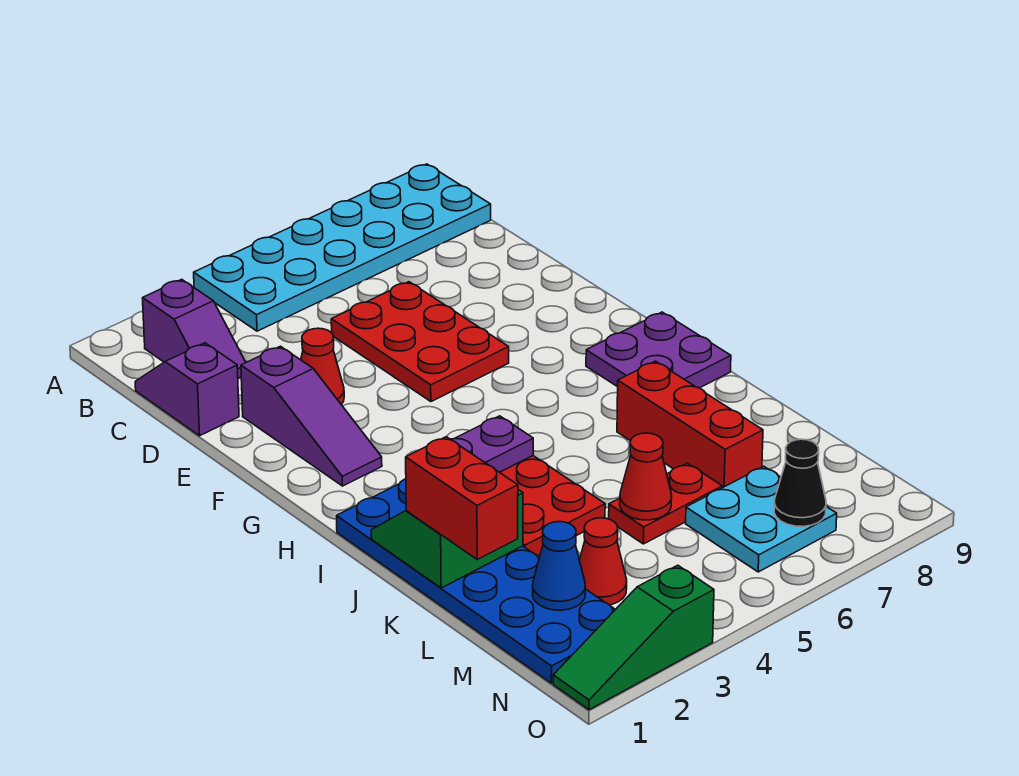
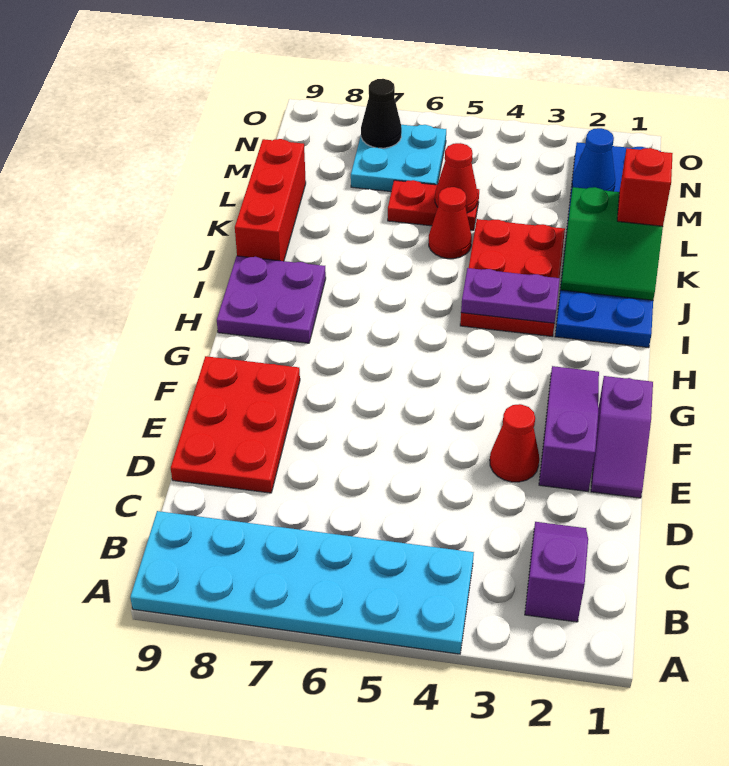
purple 1x2 slope [135,343,239,436] -> purple 1x2 slope moved to [591,376,653,498]
red 2x3 plate [331,282,509,402] -> red 2x3 plate moved to [171,356,300,493]
red 1x3 brick [617,361,763,488] -> red 1x3 brick moved to [235,139,306,261]
red 1x2 brick [406,437,518,559] -> red 1x1 brick [617,148,673,226]
red 1x1 cone [579,518,627,605] -> red 1x1 cone moved to [429,187,472,259]
green 1x3 slope [553,565,714,710] -> none

